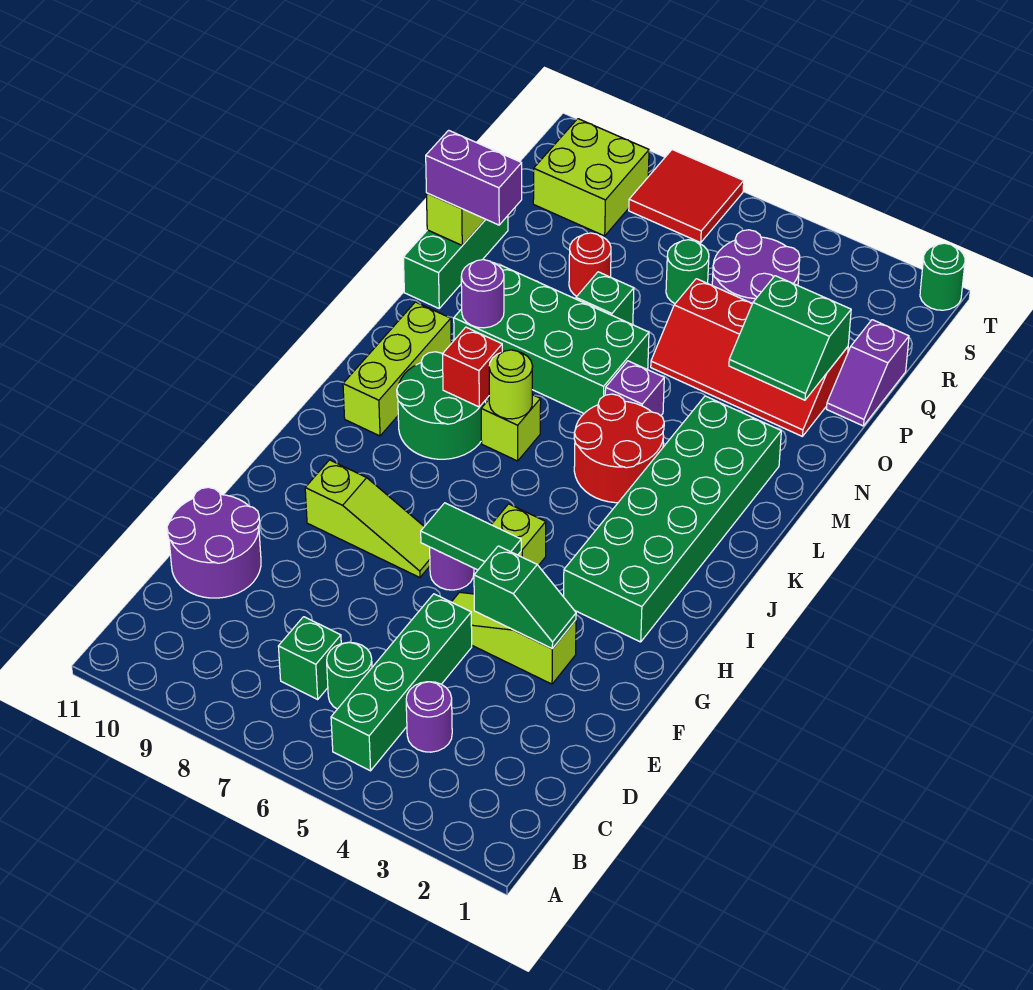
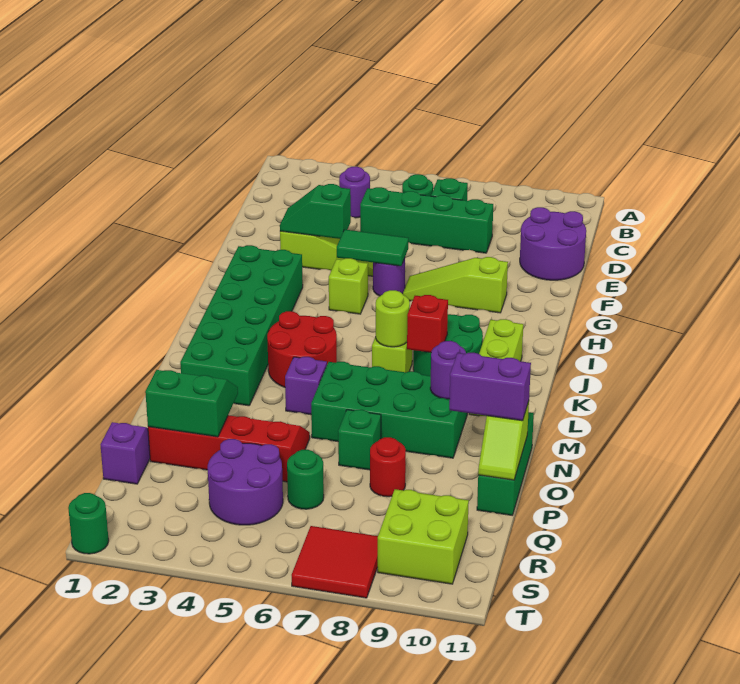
green 1x4 brick [331,594,472,771] -> green 1x4 brick turned to [360,187,493,253]

